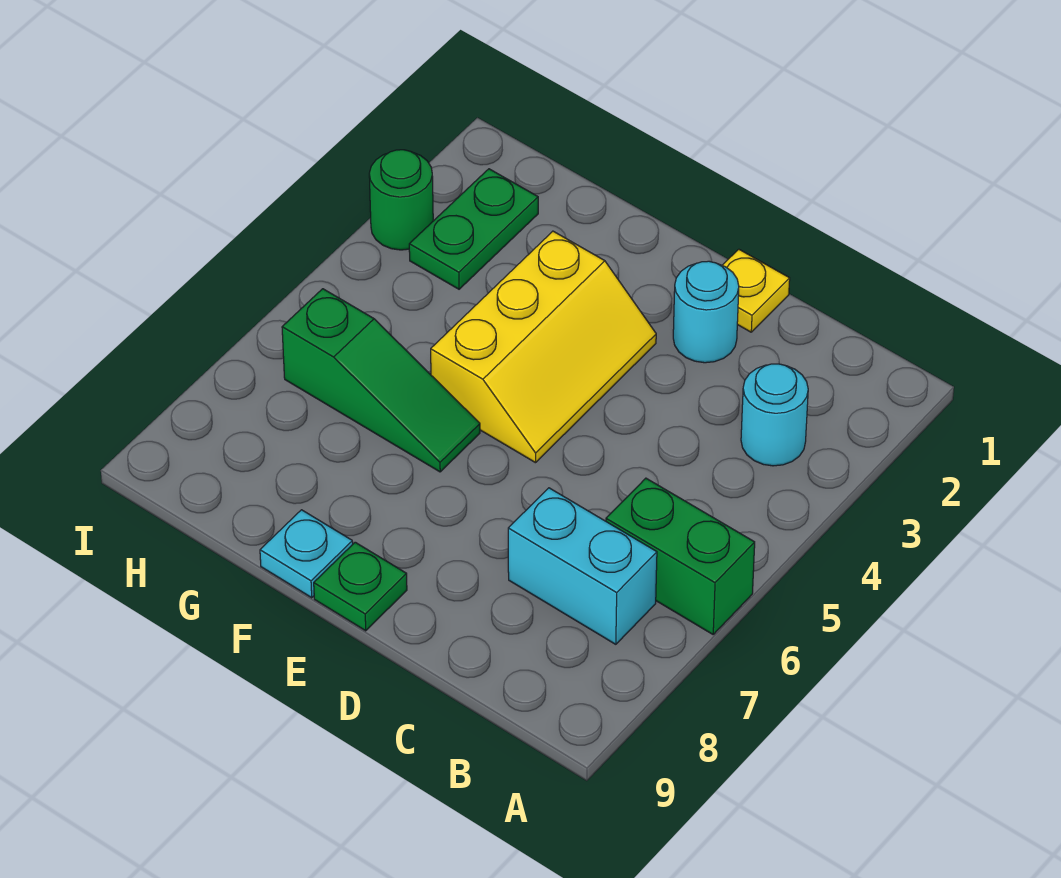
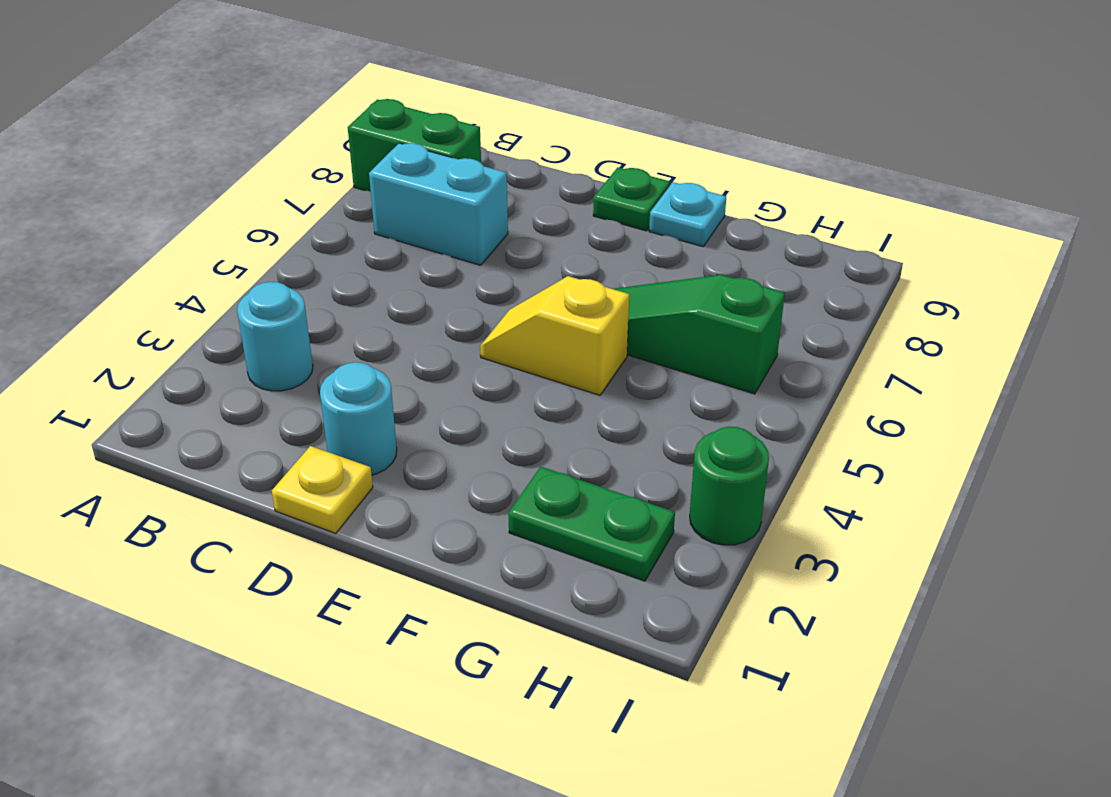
green 1x2 brick [606,478,755,634] -> green 1x2 brick moved to [348,99,481,192]
yellow 2x3 slope [431,231,656,463] -> yellow 1x2 slope [480,276,629,395]
green 1x2 plate [409,169,538,289] -> green 1x2 plate turned to [508,467,675,581]

